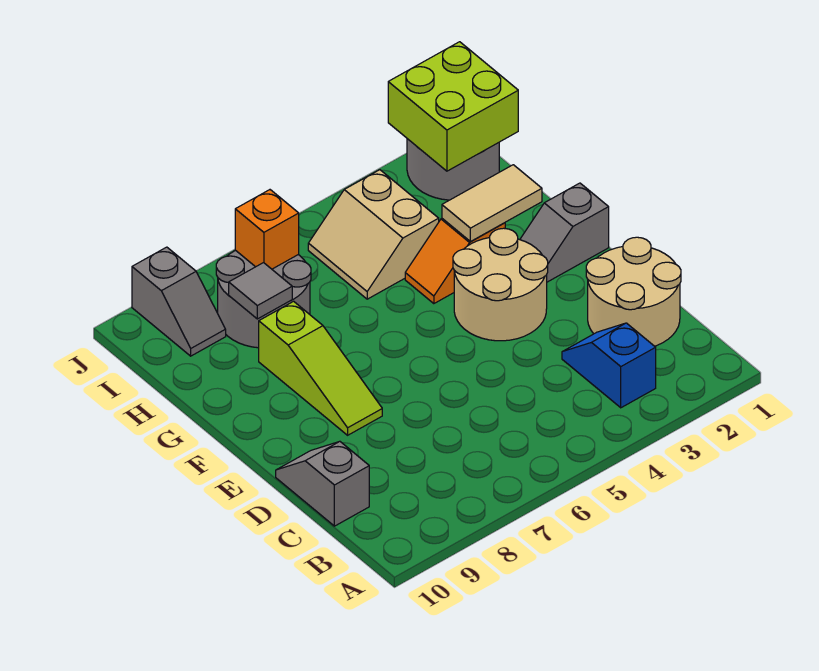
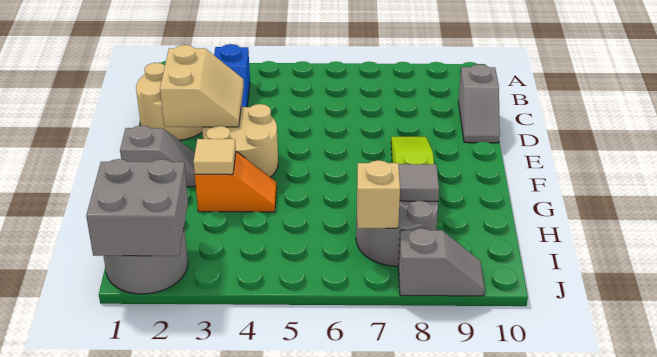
tan 1x2 tile [442,165,542,242] -> tan 1x1 tile [193,139,236,175]
tan 2x2 slope [308,170,439,299] -> tan 2x2 slope moved to [160,45,244,127]
lime 2x2 brick [388,42,518,171] -> grey 2x2 brick [86,159,188,256]
orange 1x1 brick [235,190,299,269] -> tan 1x1 brick [357,160,400,228]
grey 1x2 slope [132,247,226,356] -> grey 1x2 slope turned to [398,228,485,296]

